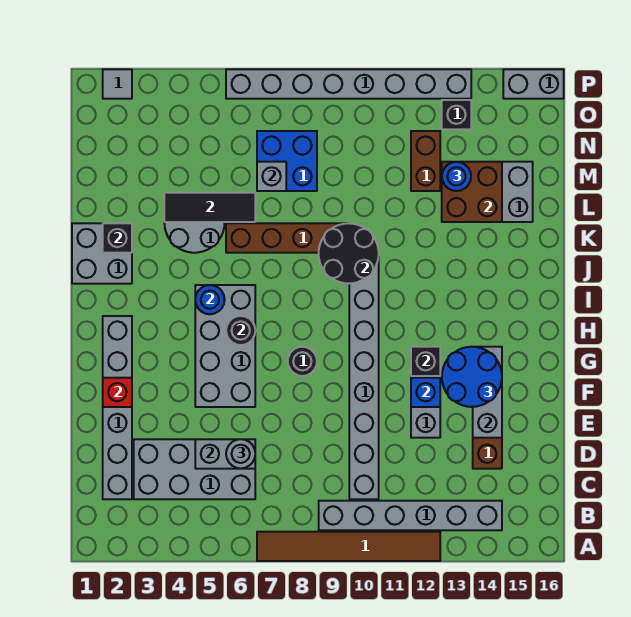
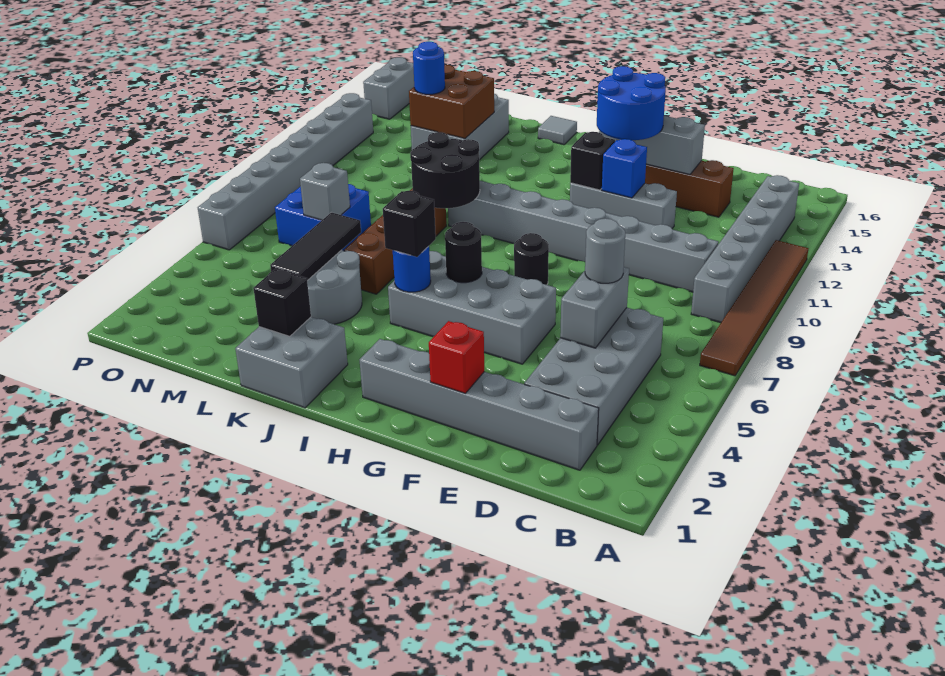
brown 1x2 brick [411,131,440,191] -> none
black 1x1 brick [442,100,471,129] -> black 1x1 brick moved to [383,191,436,257]
grey 1x1 tile [103,69,132,99] -> grey 1x1 tile moved to [538,116,577,145]

